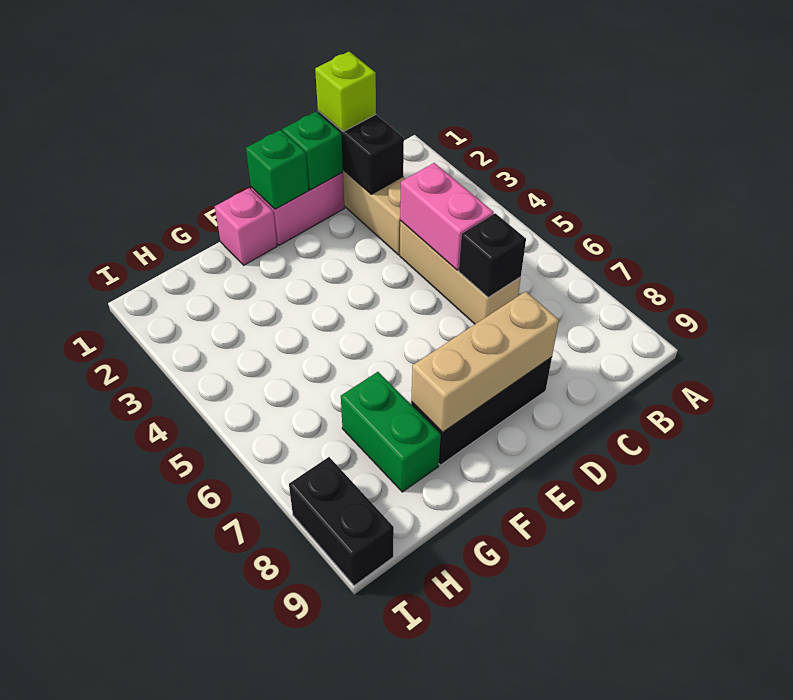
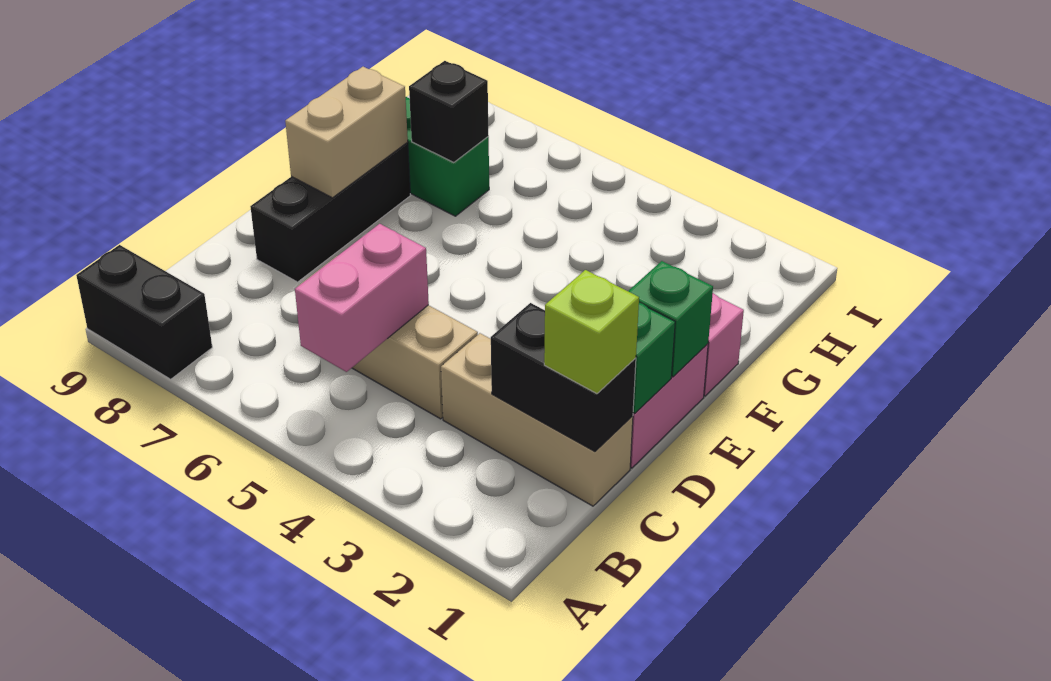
pink 1x2 brick [400,163,494,270] -> pink 1x2 brick turned to [295,224,429,372]
black 1x1 brick [459,213,526,297] -> black 1x1 brick moved to [409,61,489,162]
tan 1x3 brick [411,291,559,432] -> tan 1x2 brick [285,67,408,198]
black 1x2 brick [289,457,394,586] -> black 1x2 brick moved to [76,245,212,379]

